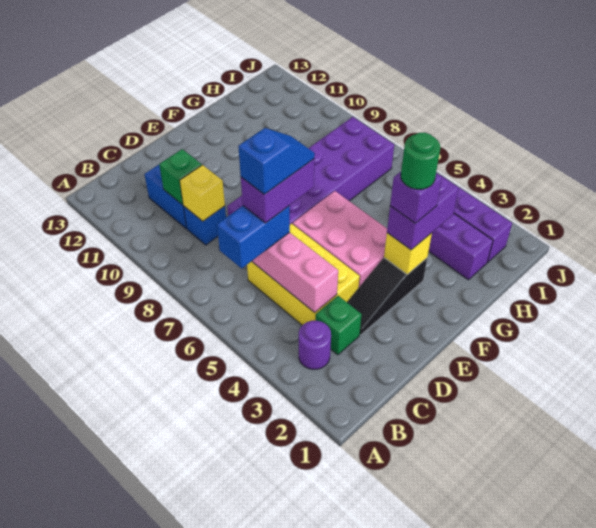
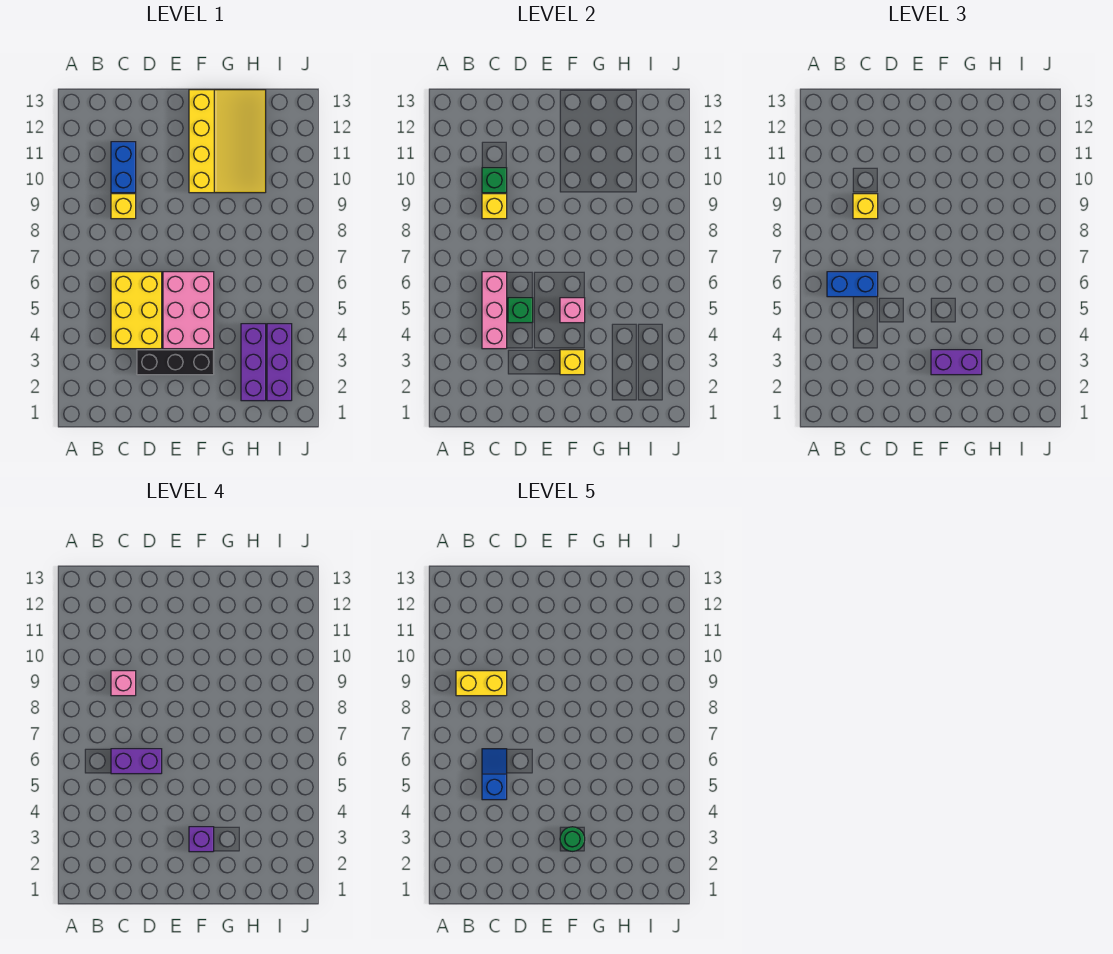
purple 1x1 round brick [299,321,331,369] -> none
none -> yellow 1x2 brick [456,671,507,696]
green 1x1 brick [316,296,362,355] -> green 1x1 brick moved to [508,298,533,323]
blue 1x2 slope [238,128,315,194] -> blue 1x2 slope turned to [482,749,507,800]
blue 1x1 brick [184,206,226,245] -> yellow 1x1 brick [111,194,136,219]
none -> yellow 1x1 brick [853,194,878,219]
none -> pink 1x1 brick [111,671,136,696]
black 1x3 slope [347,258,427,335] -> black 1x3 brick [137,350,214,375]
purple 2x6 brick [227,117,394,224] -> none
none -> pink 1x1 brick [560,298,585,323]
none -> yellow 3x4 slope [189,90,266,193]

